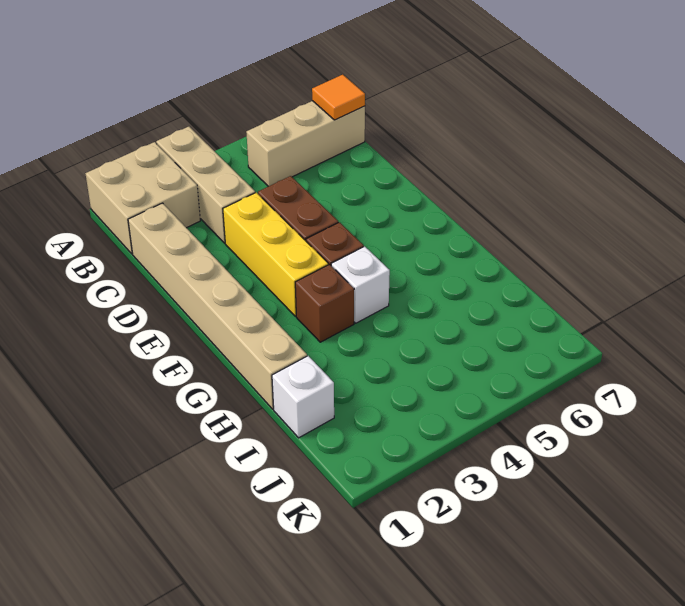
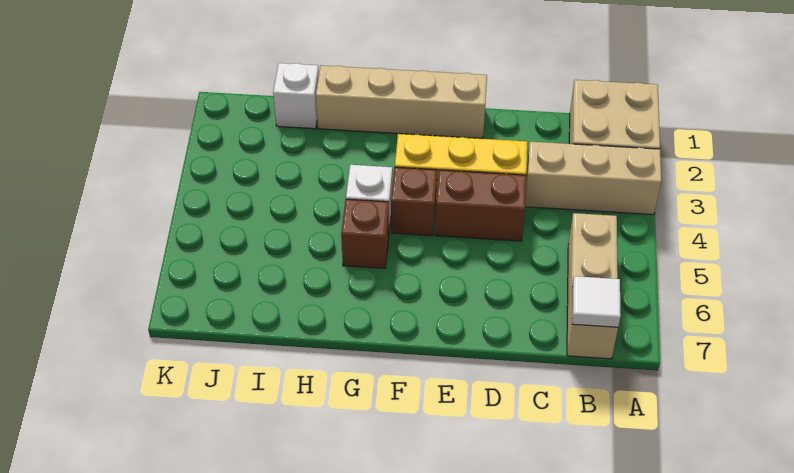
orange 1x1 tile [312,75,365,120] -> white 1x1 tile [572,276,621,327]
tan 1x6 brick [128,203,307,409] -> tan 1x4 brick [316,65,487,139]
brown 1x1 brick [295,265,354,342] -> brown 1x1 brick moved to [341,199,389,268]

